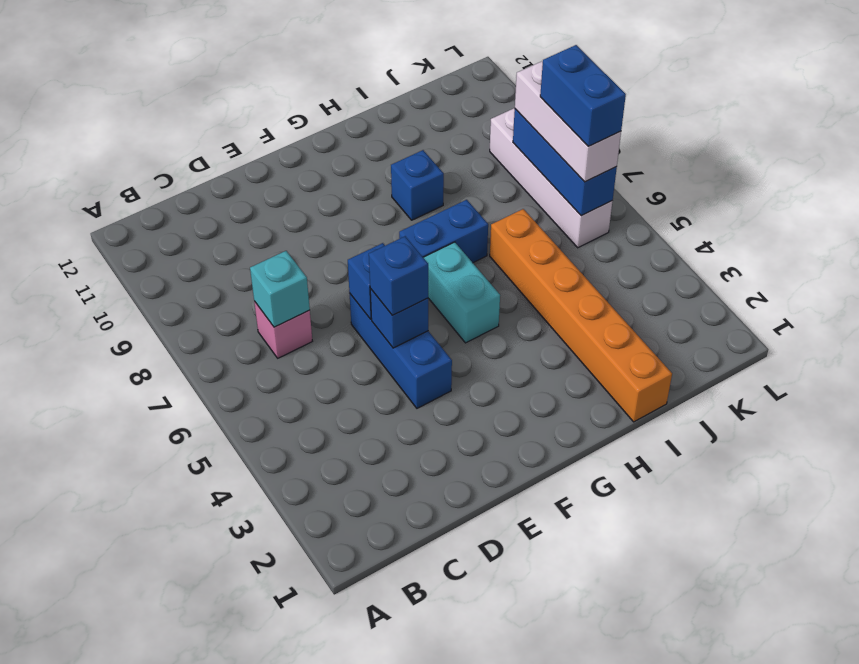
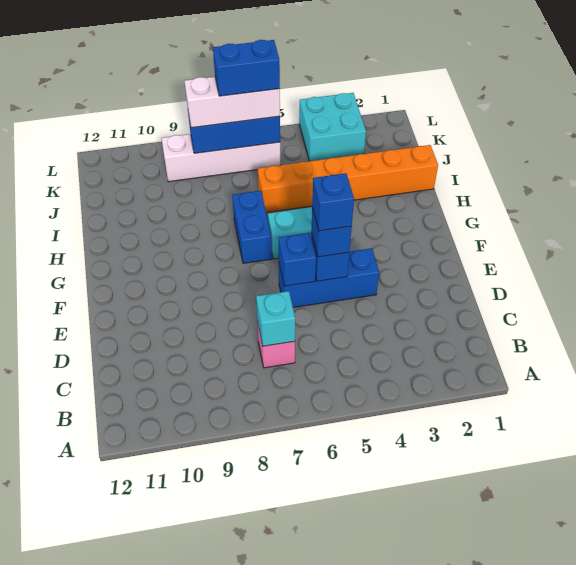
blue 1x1 brick [391,150,444,220] -> blue 1x1 brick moved to [312,173,354,231]
none -> cyan 2x2 brick [299,93,366,161]

